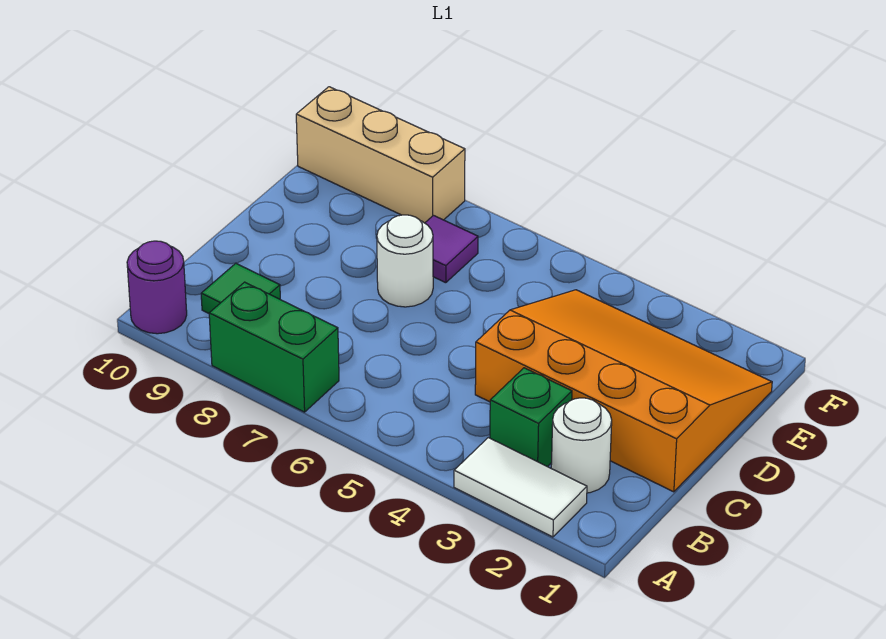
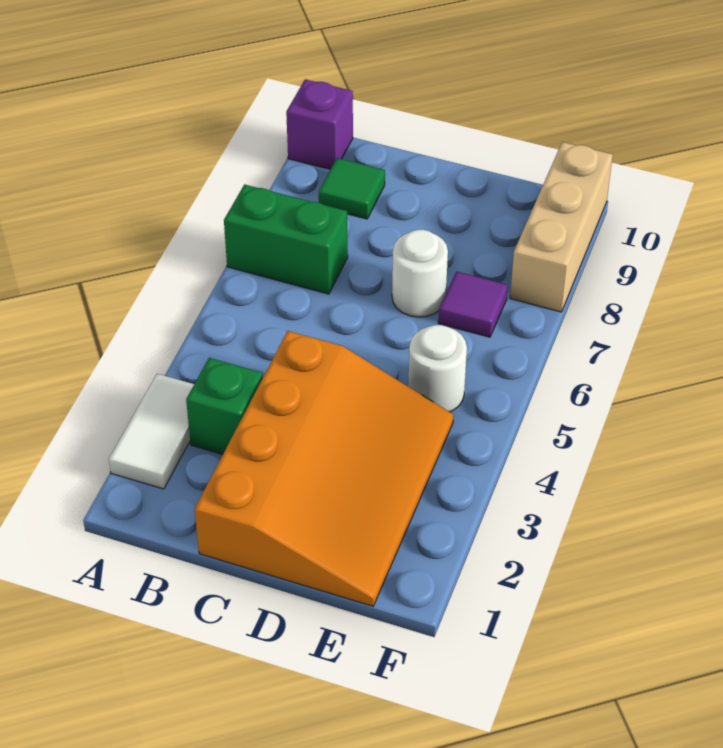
green 1x2 brick [209,282,339,412] -> green 1x2 brick turned to [224,184,348,294]
purple 1x1 round brick [127,241,187,334] -> purple 1x1 brick [286,79,353,169]
white 1x1 round brick [551,398,612,493] -> white 1x1 round brick moved to [408,325,467,412]

